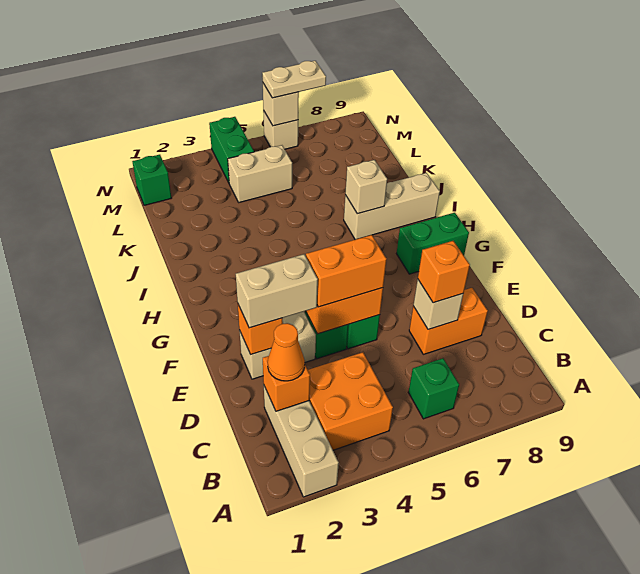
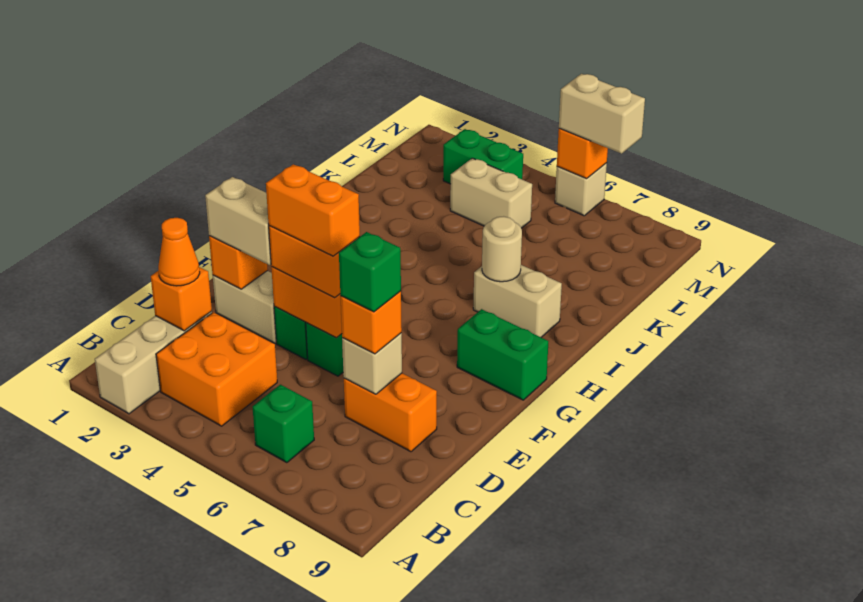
none -> orange 1x2 brick [266,164,360,256]
tan 1x3 brick [344,173,440,239] -> tan 1x2 brick [473,265,562,337]
tan 1x1 brick [345,160,387,214] -> tan 1x1 round brick [482,216,522,282]
green 1x1 brick [132,155,171,205] -> green 1x1 brick moved to [339,232,401,312]
green 1x2 brick [209,117,254,183] -> green 1x2 brick turned to [443,129,523,184]
tan 1x1 brick [263,83,299,126] -> orange 1x1 brick [557,128,608,179]
tan 1x2 plate [262,61,326,98] -> tan 1x2 brick [559,74,645,154]

